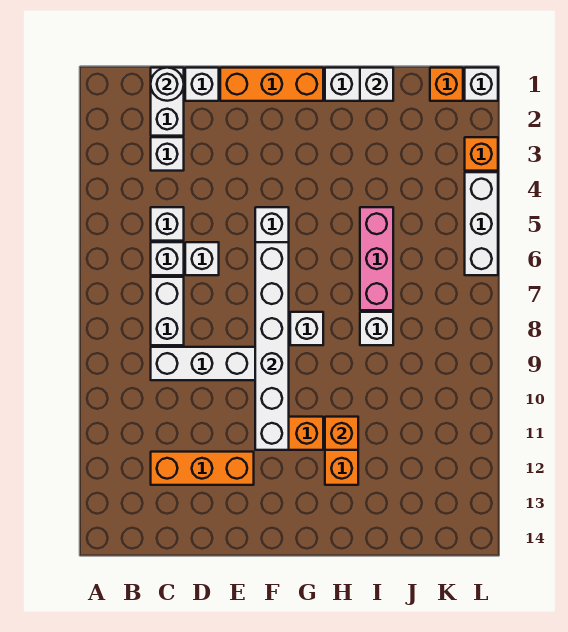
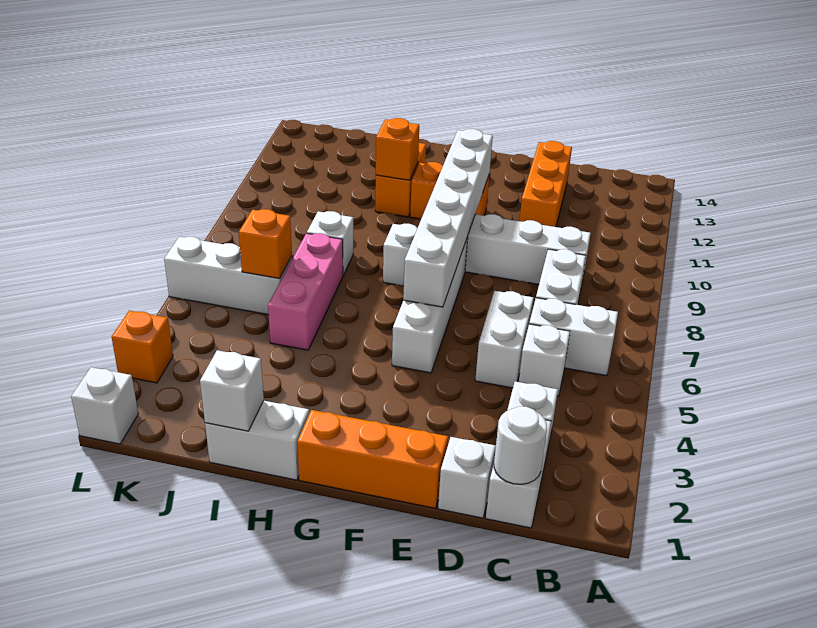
white 1x1 brick [151,242,184,275] -> white 1x2 brick [529,298,618,376]
orange 1x3 brick [151,452,254,485] -> orange 1x3 brick turned to [519,141,572,227]
white 1x1 brick [185,242,219,275] -> white 1x2 brick [475,291,534,388]
orange 1x1 brick [430,68,463,101] -> orange 1x1 brick moved to [239,209,292,279]
white 1x3 brick [465,172,498,275] -> white 1x3 brick turned to [164,237,292,315]

